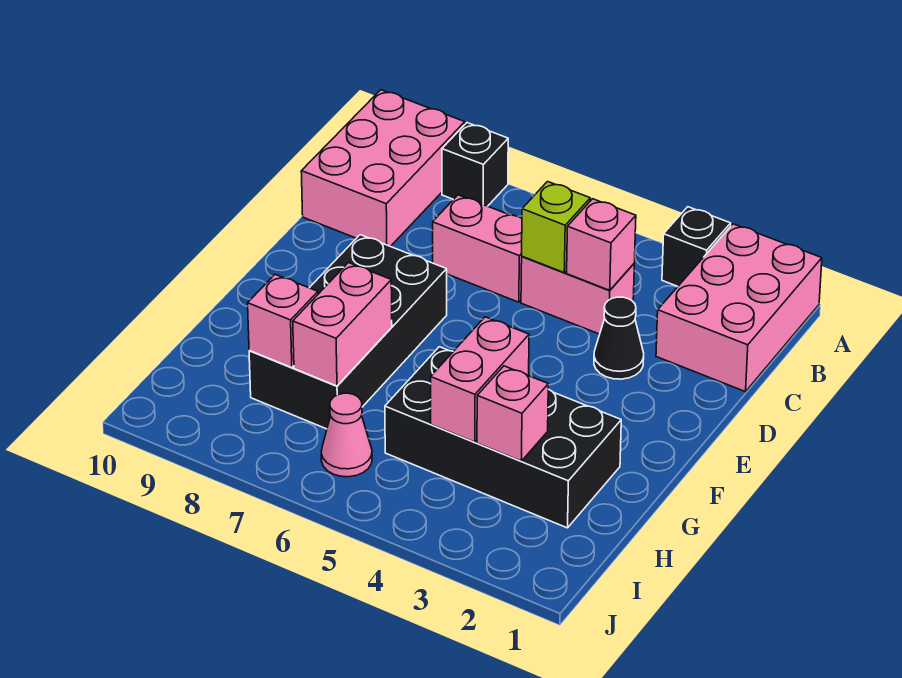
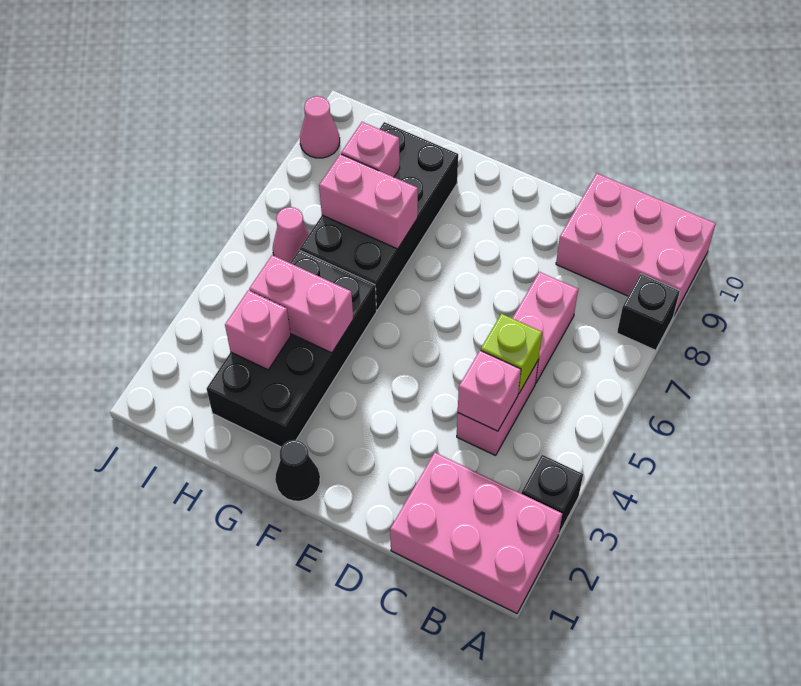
black 1x1 cone [594,297,644,379] -> black 1x1 cone moved to [275,440,320,501]
black 2x4 brick [249,235,447,429] -> black 2x4 brick turned to [300,122,458,310]
none -> pink 1x1 cone [300,96,340,158]

